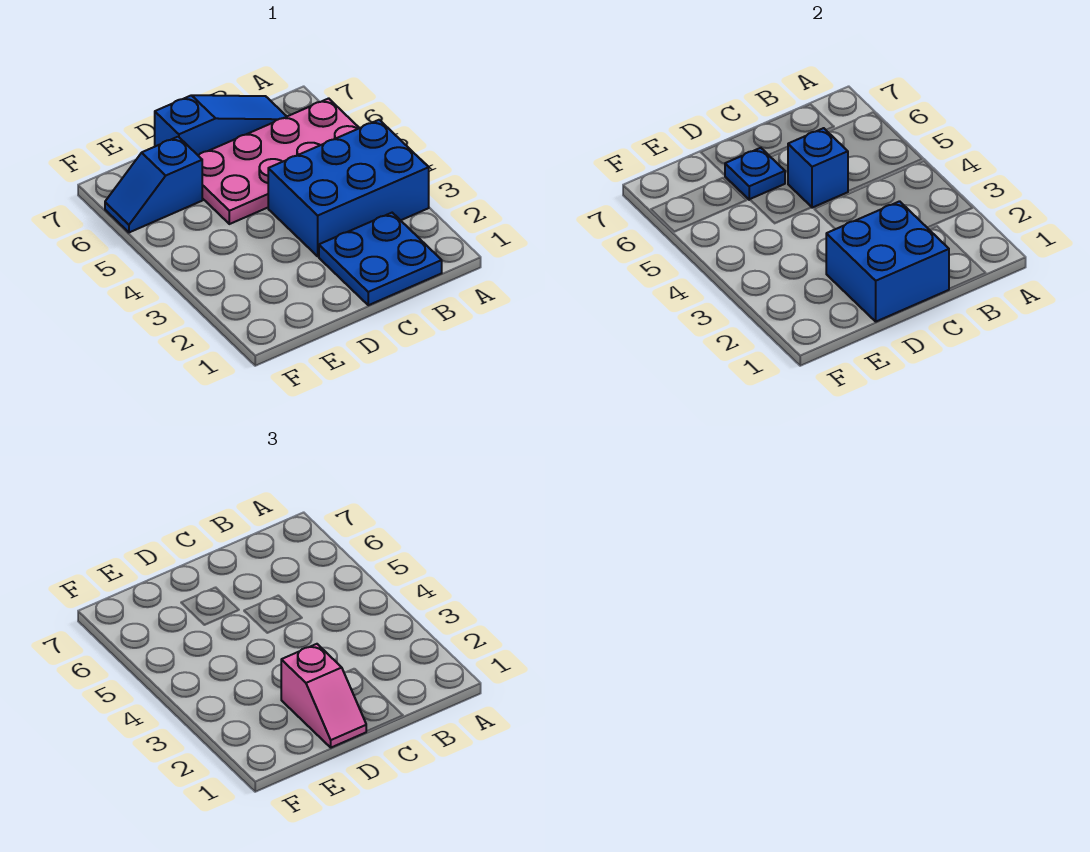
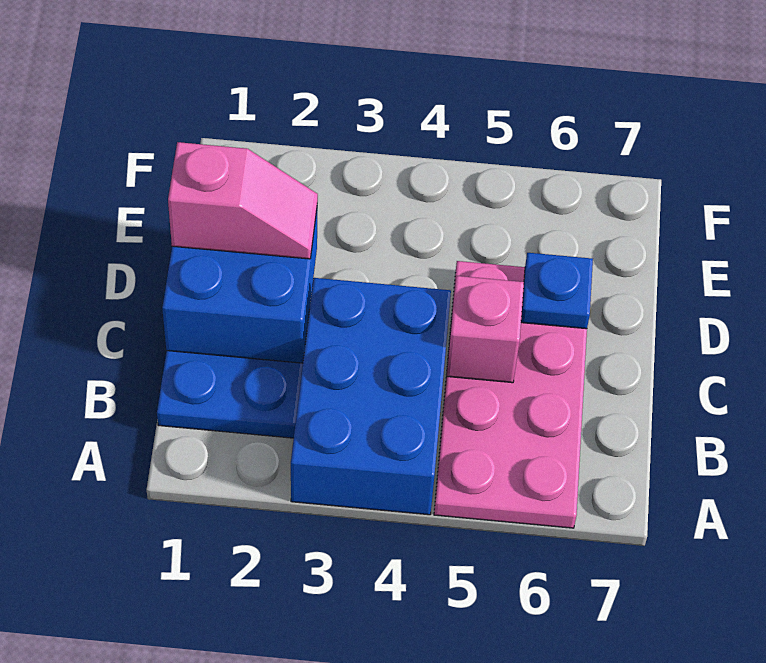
blue 1x3 slope [155,95,287,155] -> none
blue 1x1 brick [788,128,848,208] -> pink 1x1 brick [447,276,524,383]
pink 1x2 slope [281,644,367,748] -> pink 1x2 slope turned to [168,142,318,259]
blue 1x2 slope [105,137,202,232] -> none

